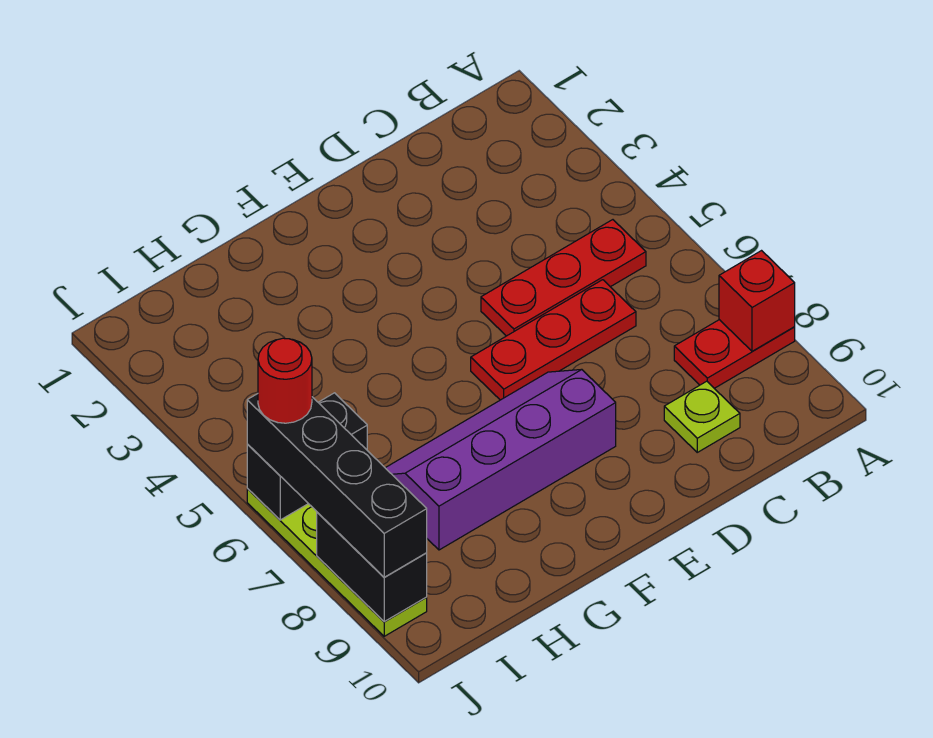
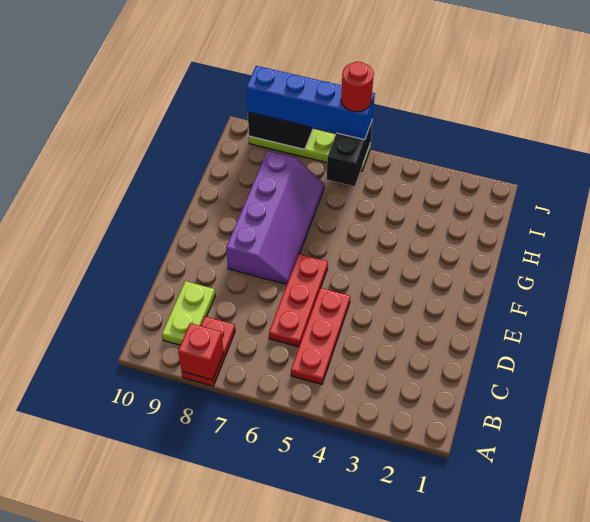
lime 1x1 plate [664,381,740,452] -> lime 1x2 plate [162,281,215,345]
black 1x4 brick [247,394,427,577] -> blue 1x4 brick [246,66,375,140]

